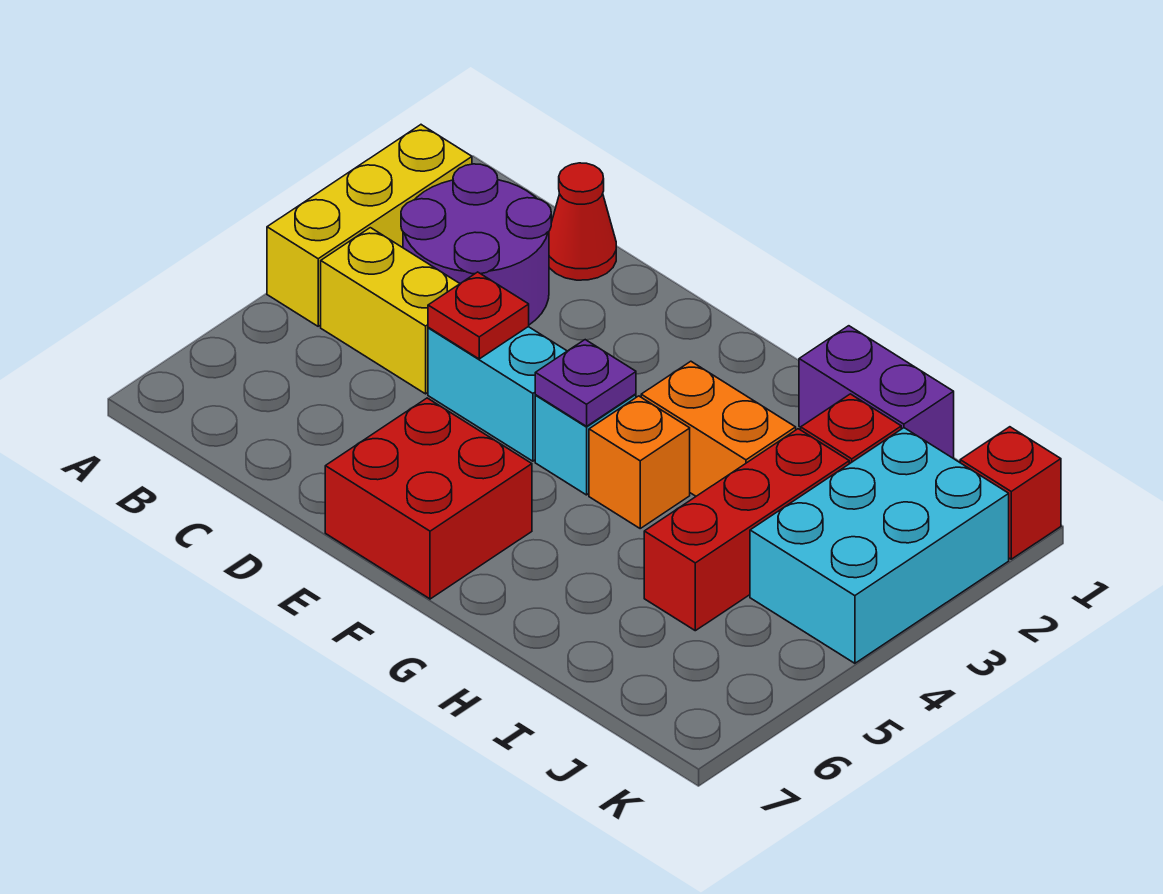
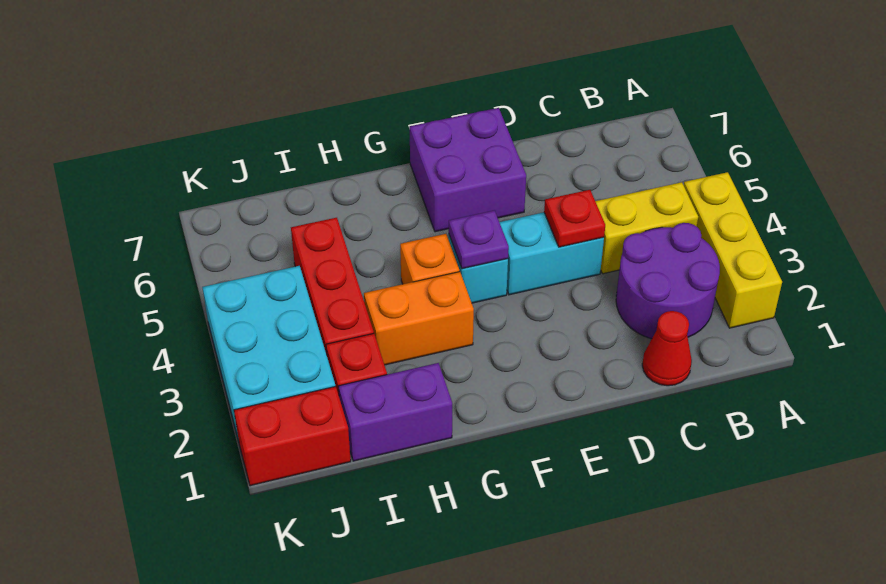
red 2x2 brick [325,398,532,599] -> purple 2x2 brick [409,108,526,232]
red 1x1 brick [960,427,1061,559] -> red 1x2 brick [234,386,351,486]

